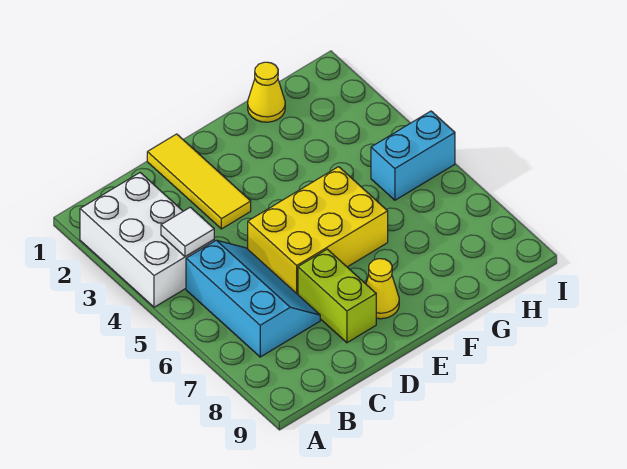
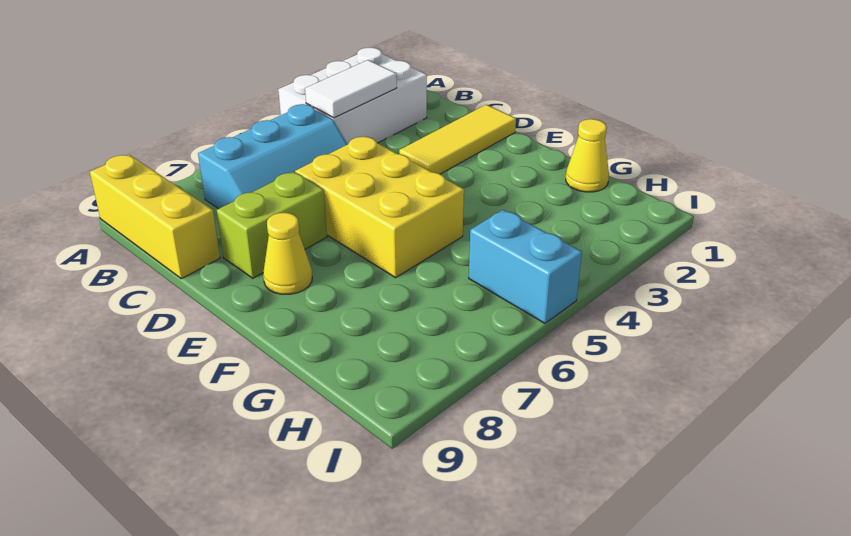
none -> yellow 1x3 brick [90,155,220,279]
white 1x1 tile [161,207,214,257] -> white 1x2 tile [305,60,397,118]

